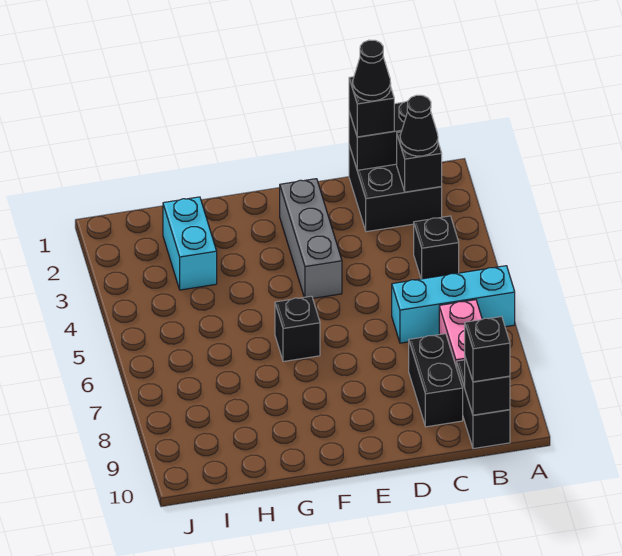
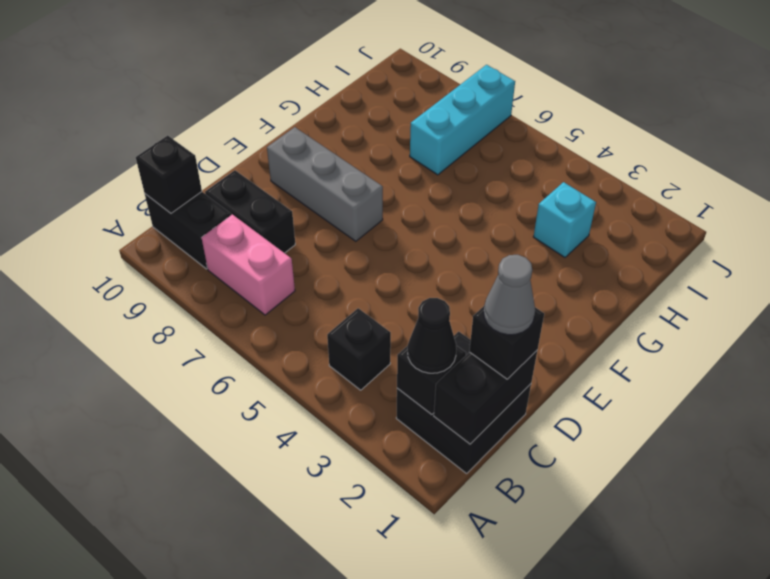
cyan 1x3 brick [392,266,515,343] -> cyan 1x3 brick moved to [410,65,515,175]
black 1x1 brick [465,317,510,382] -> none
black 1x1 cone [353,40,391,101] -> grey 1x1 cone [484,255,535,335]
grey 1x3 brick [280,179,342,298] -> grey 1x3 brick moved to [267,127,383,241]
black 1x1 brick [275,296,320,362] -> none
cyan 1x2 brick [163,197,217,290] -> cyan 1x1 brick [533,182,596,257]

